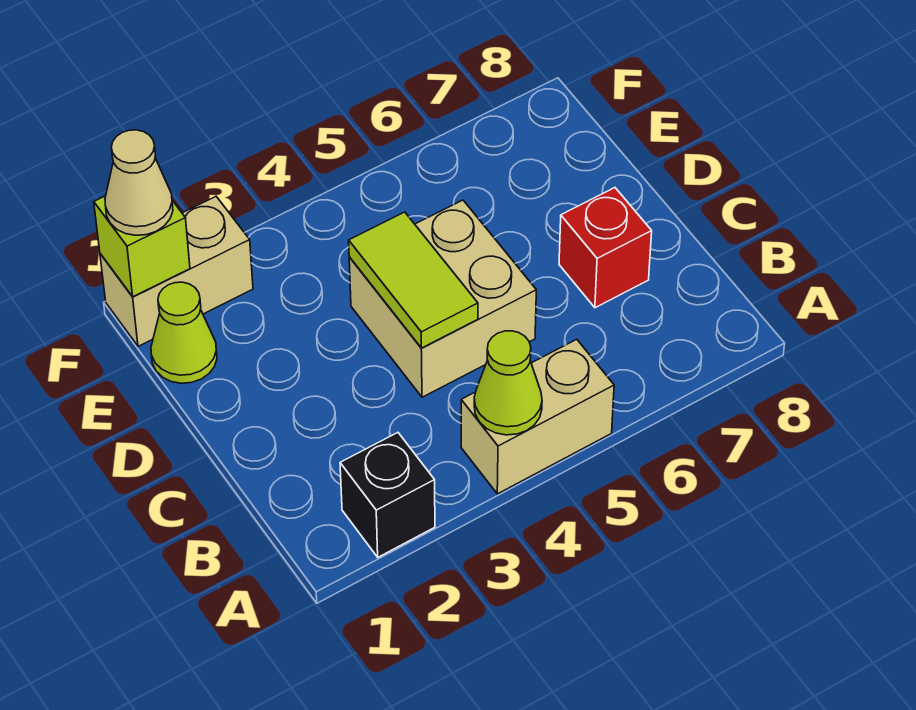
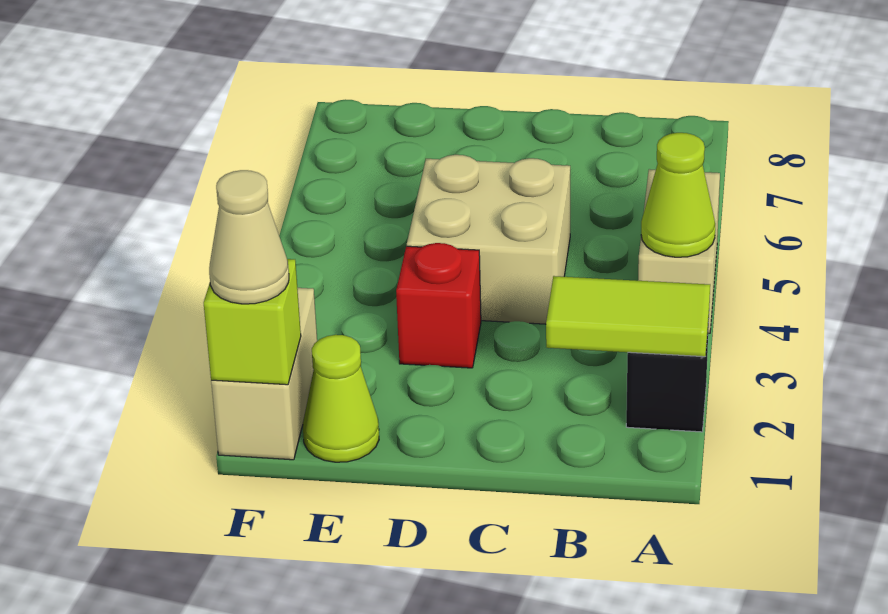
lime 1x2 tile [349,212,478,348] -> lime 1x2 tile moved to [546,276,710,357]
red 1x1 brick [559,188,652,308] -> red 1x1 brick moved to [396,243,481,368]

